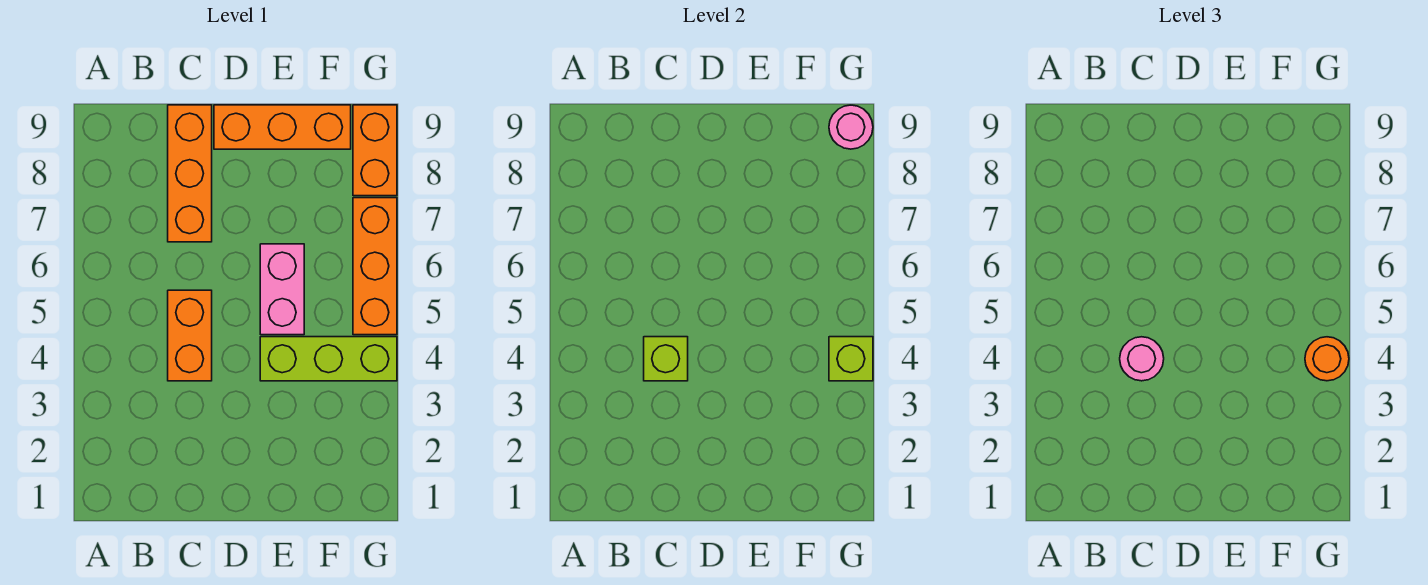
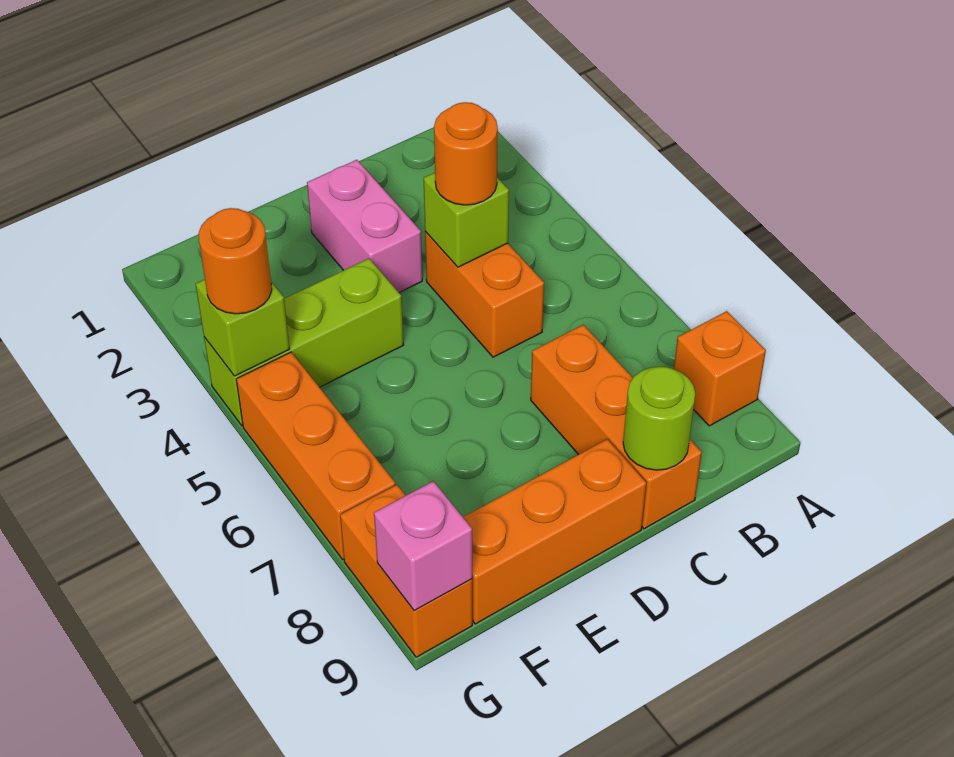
none -> orange 1x1 brick [674,311,766,426]
pink 1x1 round brick [1120,337,1164,381] -> orange 1x1 round brick [434,102,498,205]
none -> lime 1x1 round brick [623,367,695,470]
pink 1x2 brick [260,244,304,335] -> pink 1x2 brick moved to [307,160,422,292]
pink 1x1 round brick [829,105,873,149] -> pink 1x1 brick [374,481,472,611]

